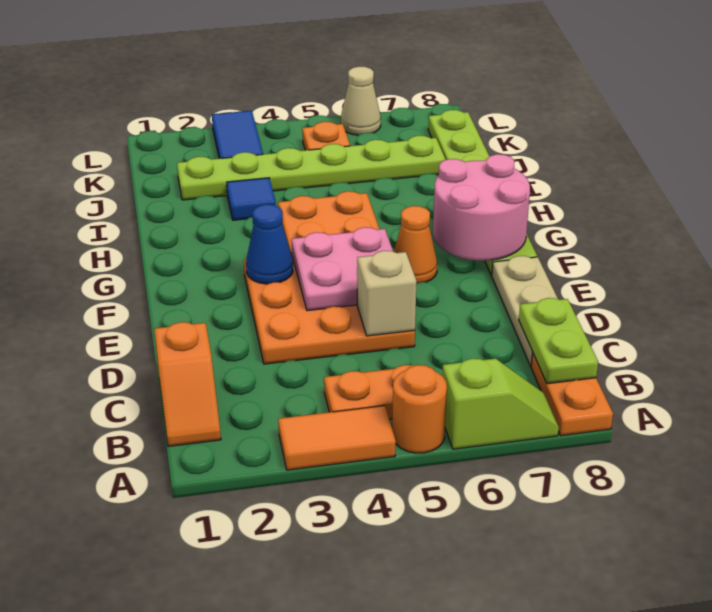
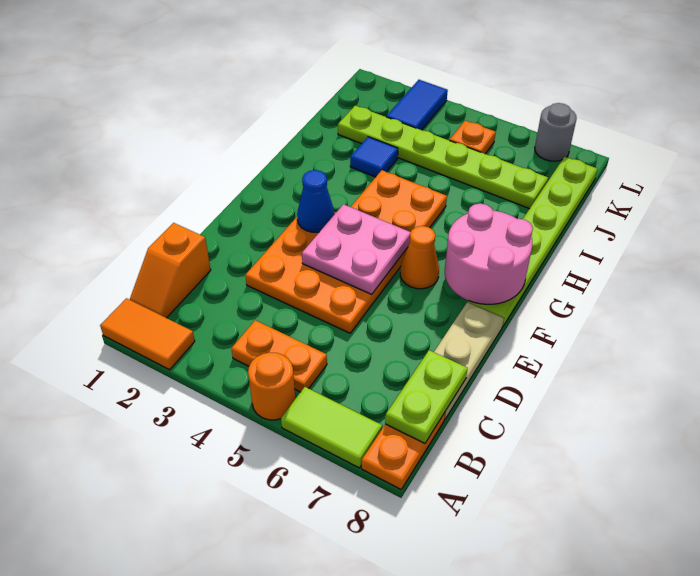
orange 1x2 tile [278,406,396,470] -> orange 1x2 tile moved to [100,298,195,370]
lime 1x2 slope [442,359,559,449] -> lime 1x2 tile [281,387,382,468]
tan 1x1 brick [357,251,416,336] -> none
tan 1x1 cone [341,67,381,135] -> none
none -> grey 1x1 round brick [535,103,577,161]

